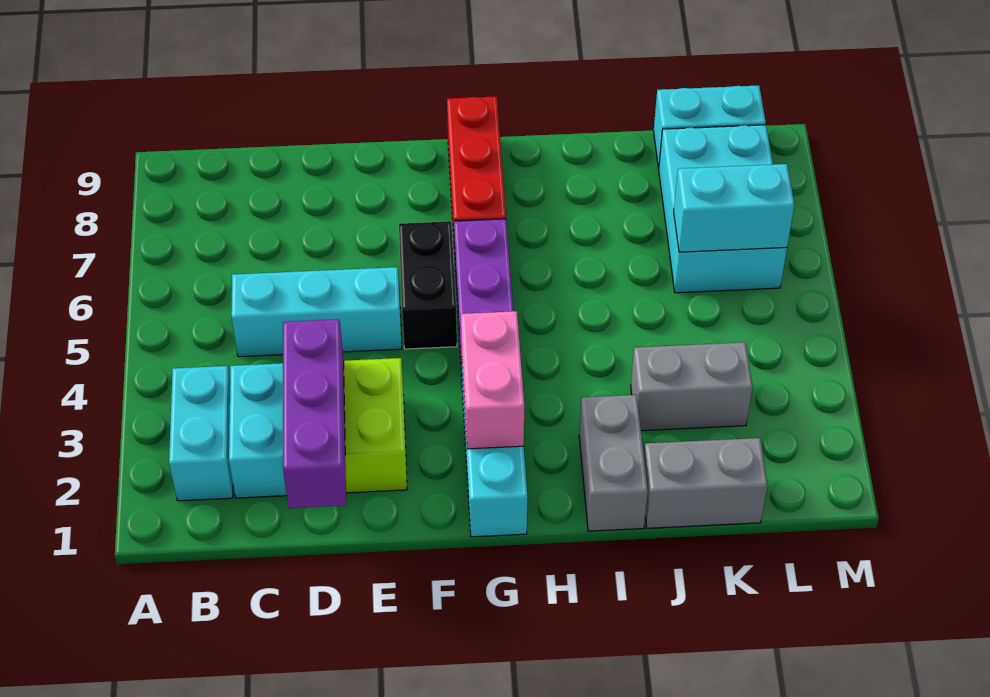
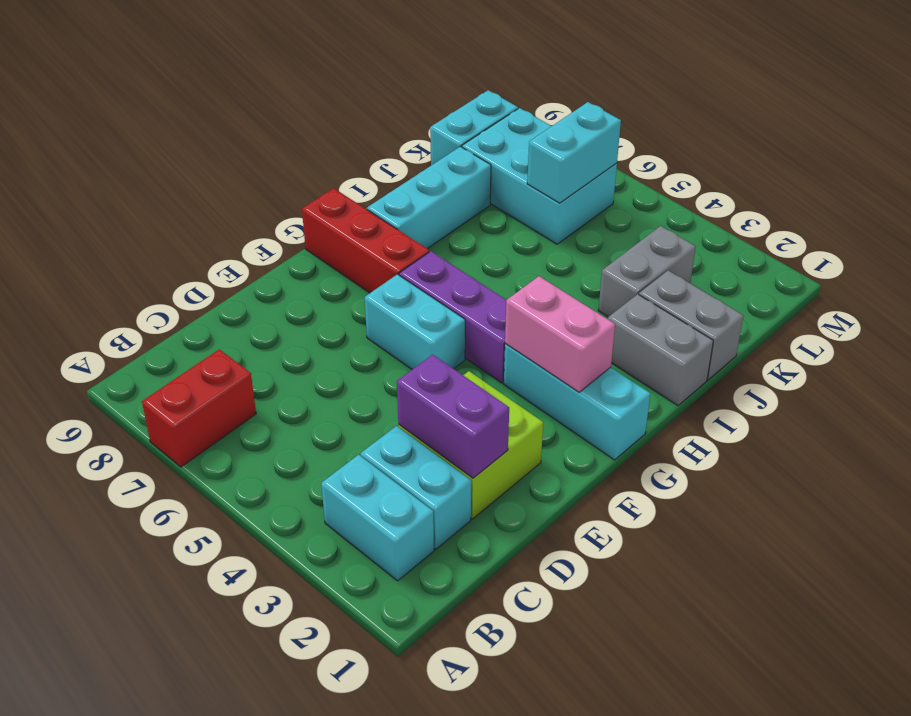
none -> red 1x2 brick [142,349,256,467]
cyan 1x3 brick [231,267,402,357] -> cyan 1x3 brick moved to [367,147,491,249]
purple 1x3 brick [283,319,346,508] -> purple 1x2 brick [397,355,509,478]
black 1x2 brick [399,221,457,349] -> cyan 1x2 brick [365,274,465,369]
grey 1x2 brick [644,438,768,528] -> grey 1x2 brick turned to [639,271,743,380]

